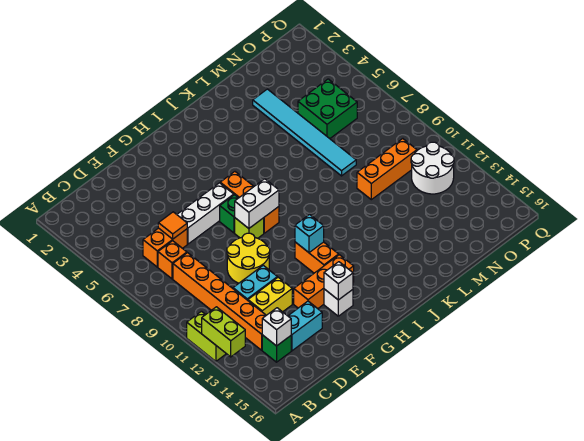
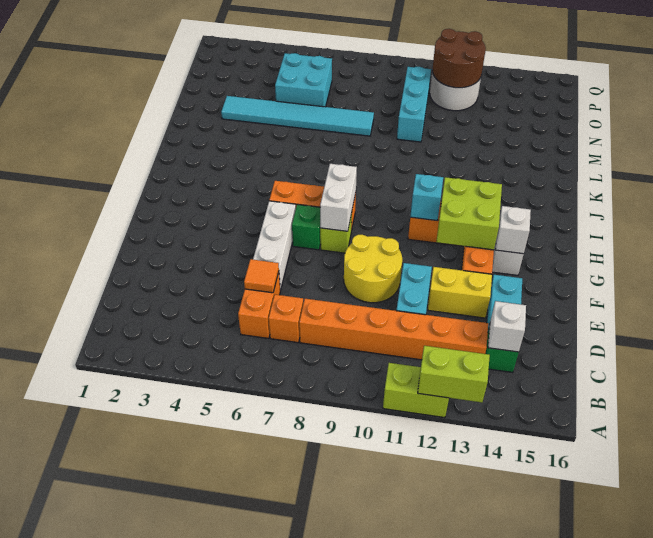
yellow 1x2 brick [248,277,292,315] -> yellow 1x2 brick turned to [428,267,492,318]
none -> lime 2x2 brick [436,177,502,250]
orange 1x3 brick [357,139,417,200] -> cyan 1x3 brick [397,67,431,142]
green 2x2 brick [298,79,357,139] -> cyan 2x2 brick [275,53,332,107]
none -> brown 2x2 round brick [432,29,486,88]

